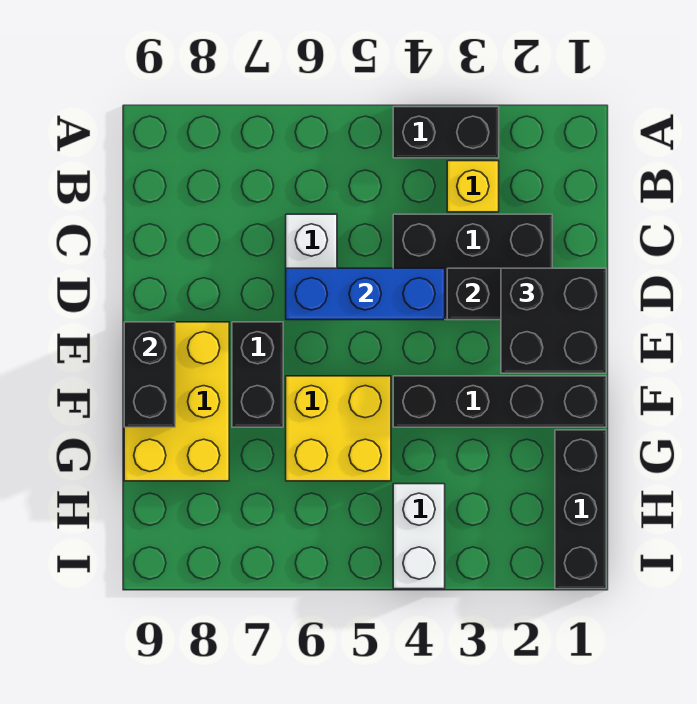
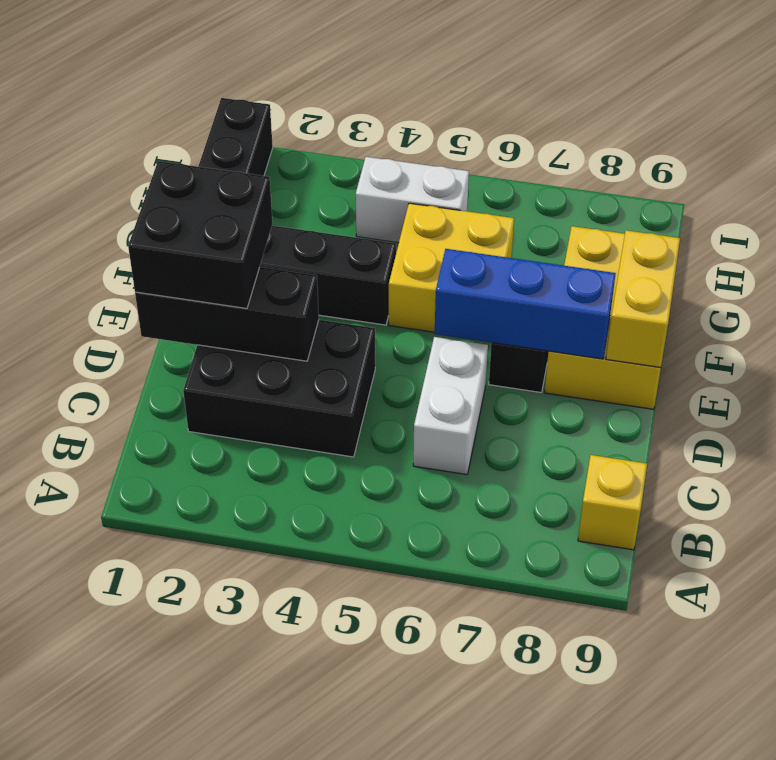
black 1x2 brick [393,107,499,158] -> none
yellow 1x1 brick [447,161,499,212] -> yellow 1x1 brick moved to [578,455,647,550]
blue 1x3 brick [286,268,445,320] -> blue 1x3 brick moved to [435,249,616,359]
black 1x2 brick [124,322,175,427] -> yellow 1x2 brick [606,230,680,368]
white 1x2 brick [393,484,445,589] -> white 1x2 brick turned to [356,157,469,243]

